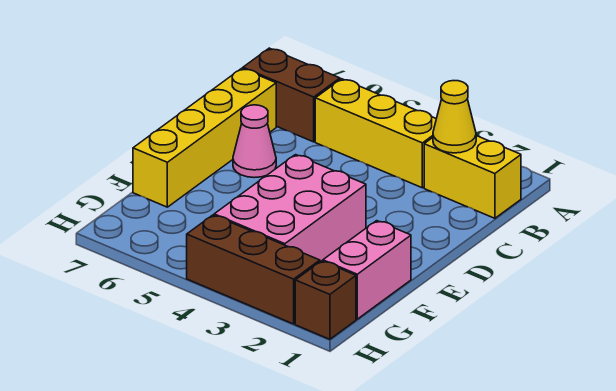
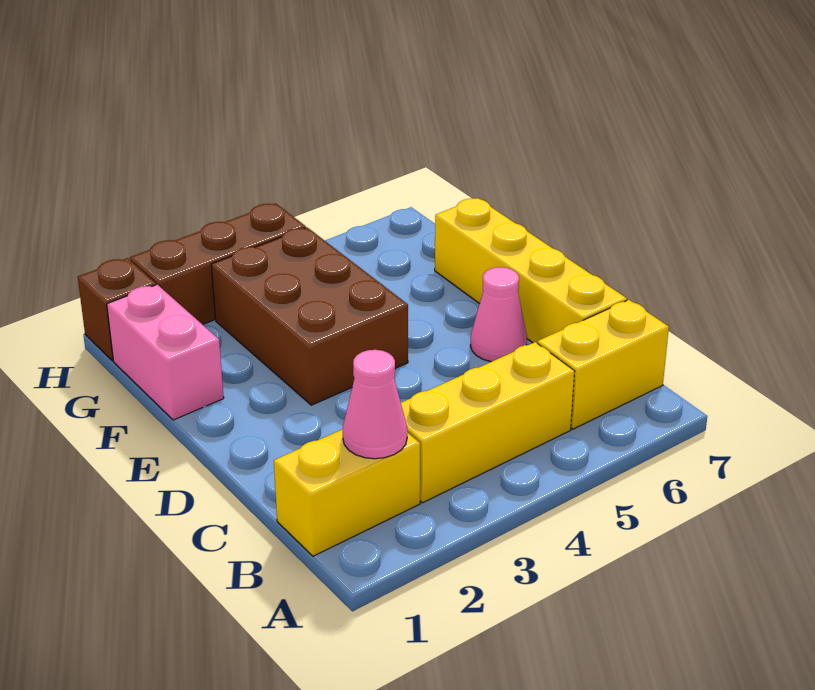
yellow 1x1 cone [433,81,476,153] -> pink 1x1 cone [343,350,407,459]
brown 1x2 brick [243,48,340,142] -> yellow 1x2 brick [538,300,669,429]
pink 2x3 brick [214,155,366,262] -> brown 2x3 brick [211,227,408,405]

